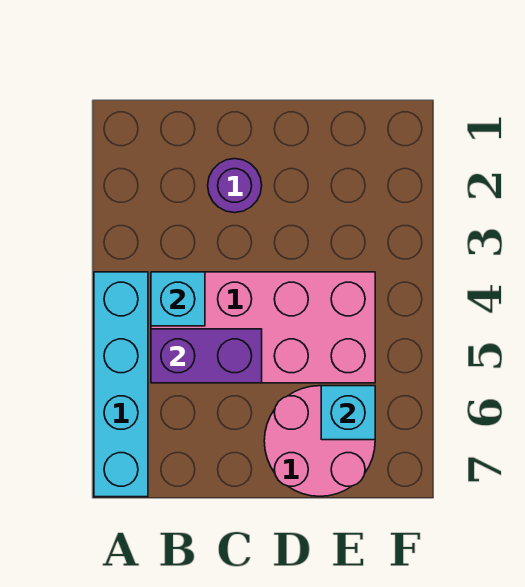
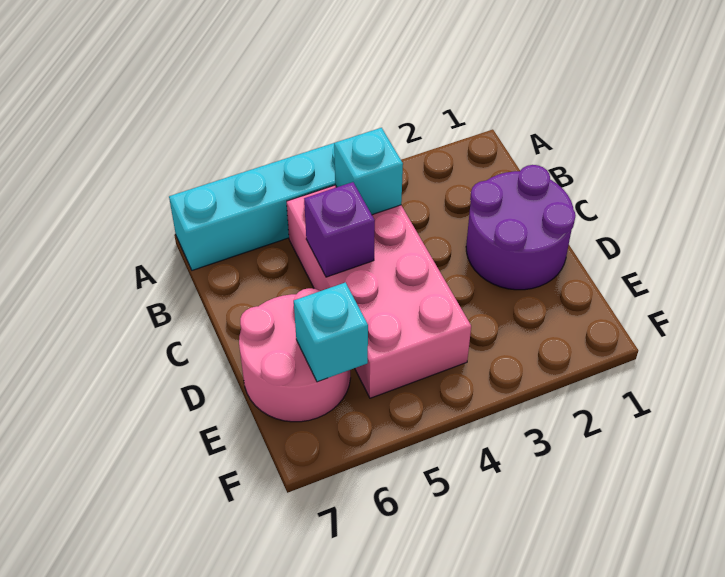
purple 1x2 brick [151,329,262,383] -> purple 1x1 brick [304,182,375,277]
purple 1x1 round brick [208,159,262,213] -> purple 2x2 round brick [466,165,576,290]

